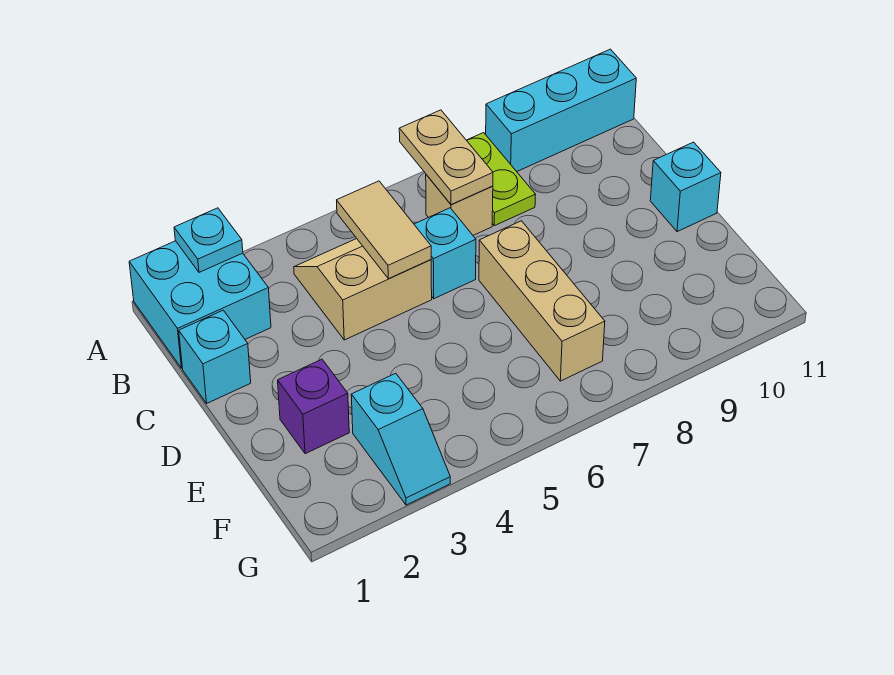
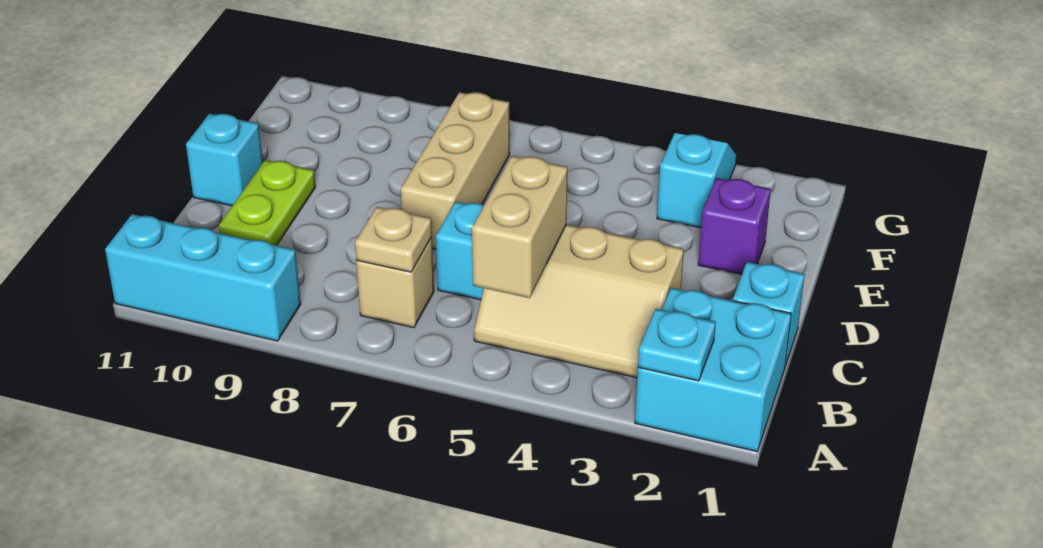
tan 1x2 plate [399,110,493,205] -> tan 1x1 plate [355,207,432,272]
lime 1x2 plate [467,133,535,226] -> lime 1x2 plate moved to [219,160,315,246]
tan 2x2 slope [294,239,432,340] -> tan 2x3 slope [474,225,684,378]
tan 1x2 tile [337,181,431,279] -> tan 1x2 brick [472,156,568,298]

